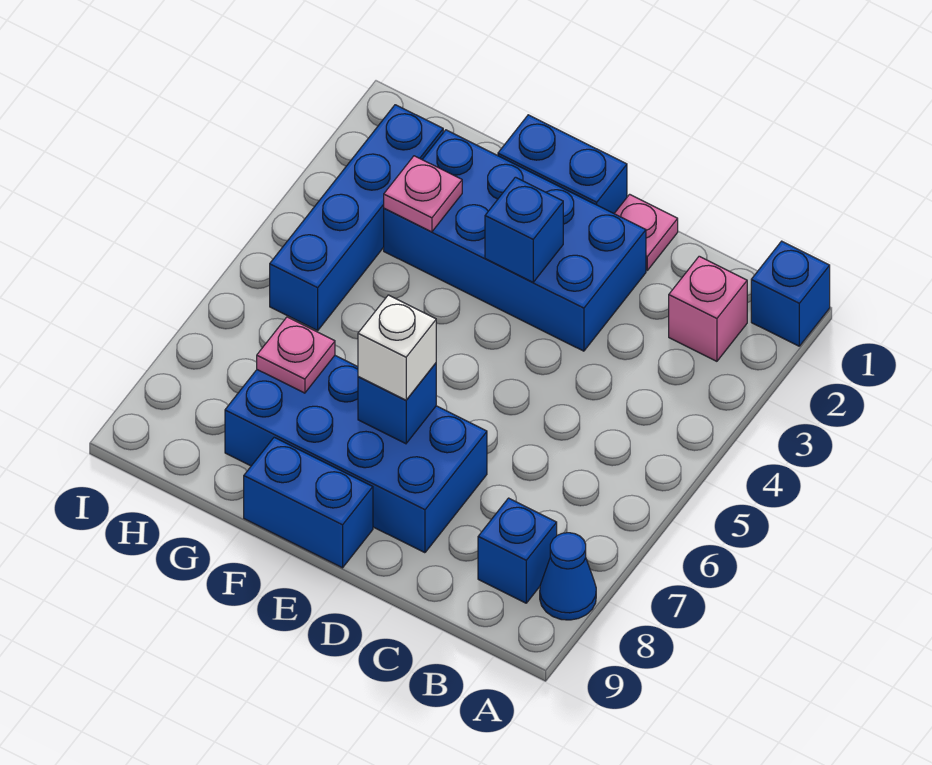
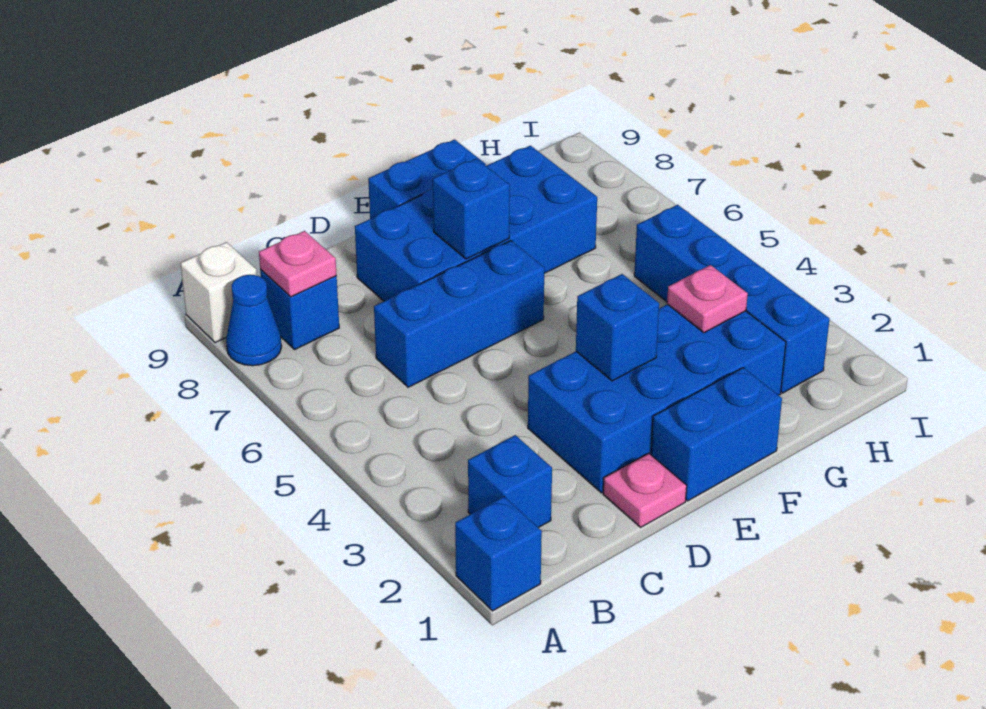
pink 1x1 brick [669,256,747,361] -> blue 1x1 brick [468,435,552,528]
none -> blue 1x3 brick [374,241,544,387]
white 1x1 brick [358,295,436,400] -> white 1x1 brick moved to [181,242,257,343]
pink 1x1 plate [257,317,335,393] -> pink 1x1 plate moved to [259,231,337,297]

